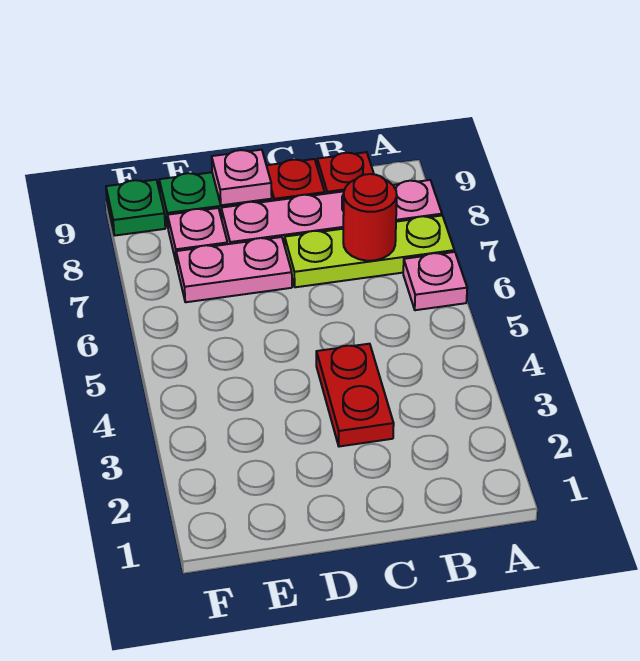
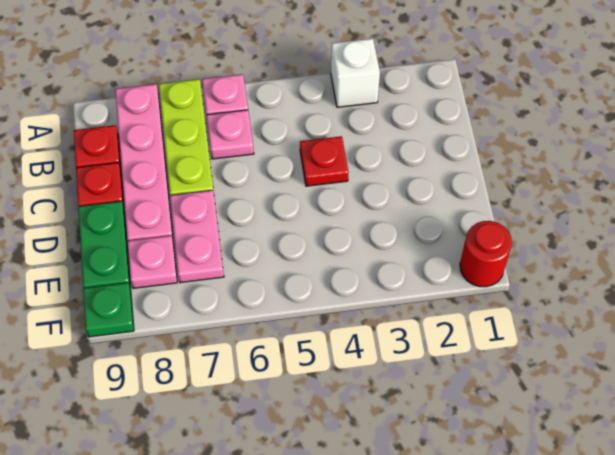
none -> white 1x1 brick [331,39,380,107]
red 1x1 round brick [343,174,397,261] -> red 1x1 round brick moved to [460,221,512,287]
red 1x2 plate [316,344,394,447] -> red 1x1 plate [300,136,349,186]
pink 1x1 plate [212,150,272,205] -> pink 1x1 plate moved to [207,110,254,159]

